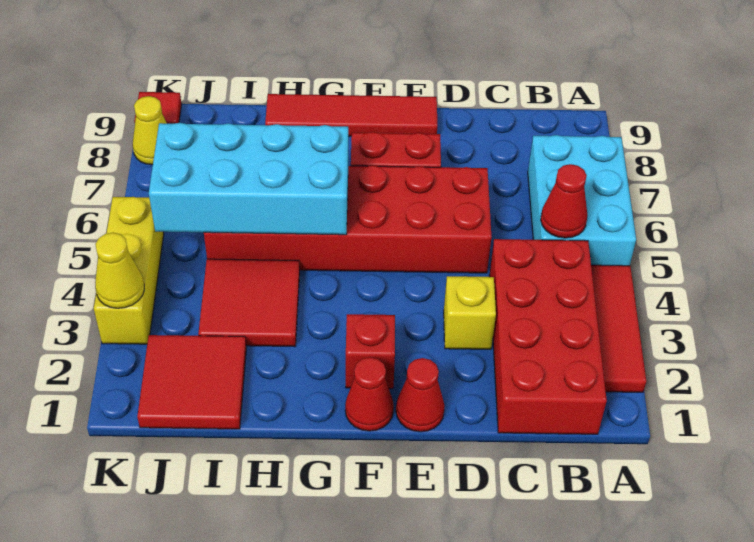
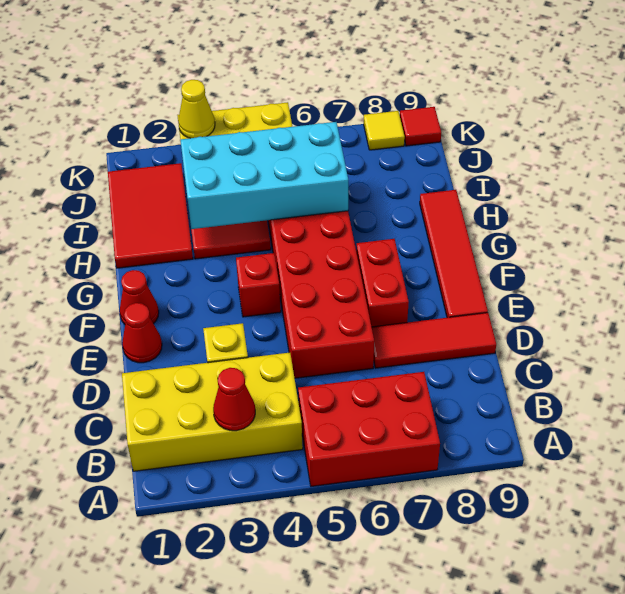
red 1x3 tile [591,265,646,392] -> red 1x3 tile moved to [372,313,496,368]
cyan 2x3 brick [528,135,636,266] -> red 2x3 brick [298,372,440,486]
red 2x4 brick [489,239,607,434] -> yellow 2x4 brick [122,353,303,471]
red 1x1 cone [541,164,587,238] -> red 1x1 cone moved to [213,368,255,431]
red 1x1 brick [346,314,395,389] -> red 1x1 brick moved to [236,253,281,317]
cyan 2x4 brick [149,123,348,235] -> cyan 2x4 brick turned to [180,122,348,229]
red 2x2 tile [137,335,246,429] -> red 2x3 tile [108,163,193,268]
yellow 1x1 cone [133,96,167,165] -> yellow 1x1 tile [364,111,405,150]

